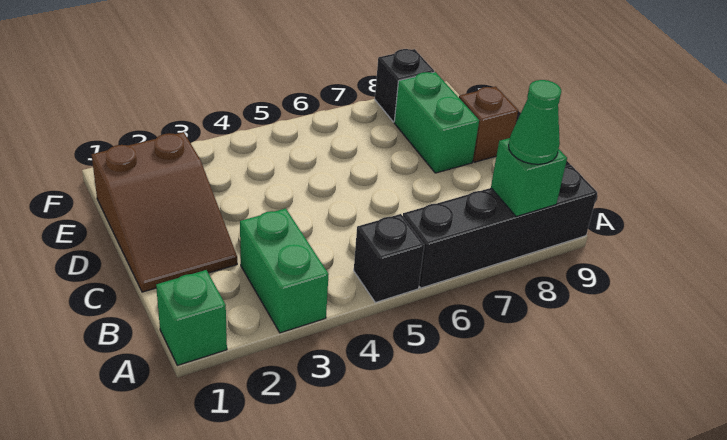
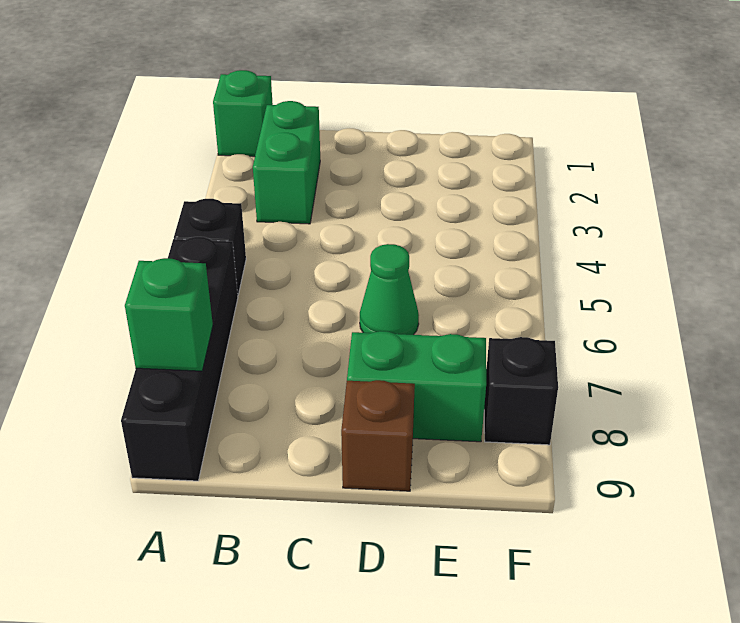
green 1x2 brick [240,208,329,333] -> green 1x2 brick turned to [253,101,320,224]
green 1x1 cone [509,80,561,164] -> green 1x1 cone moved to [360,244,419,335]
brown 2x3 slope [92,132,237,292] -> none

